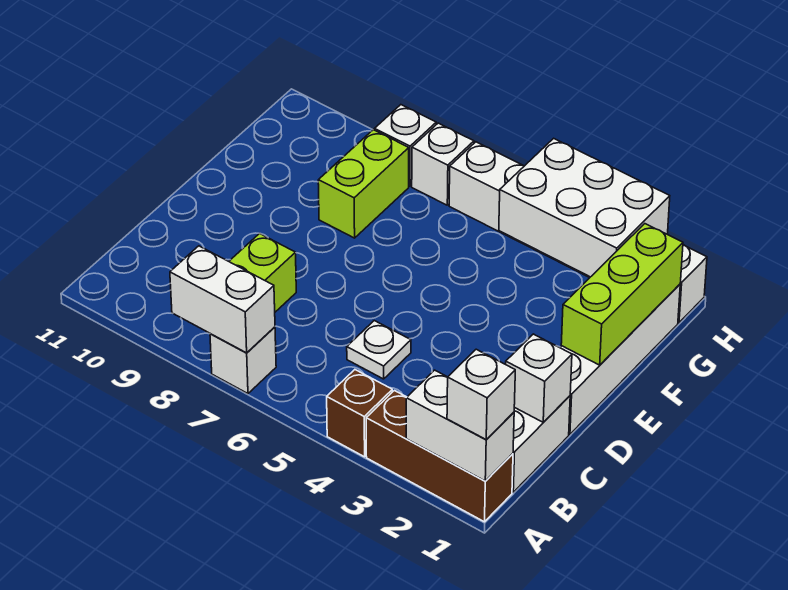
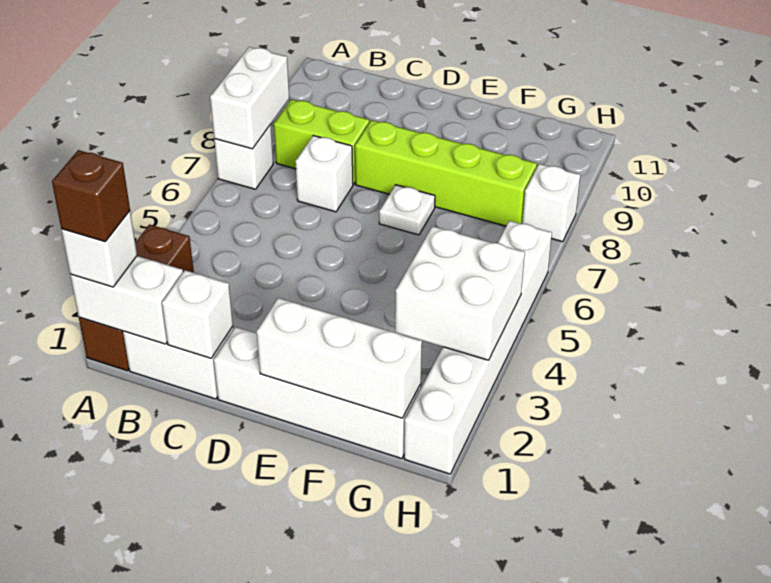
white 1x2 brick [406,370,514,481] -> white 1x2 brick turned to [70,256,183,344]
brown 1x1 brick [327,370,392,457] -> brown 1x1 brick moved to [52,150,130,242]
white 1x1 plate [347,321,411,379] -> white 1x1 plate moved to [379,185,435,235]
lime 1x3 brick [561,224,683,365] -> white 1x3 brick [257,298,422,418]
lime 1x2 brick [318,130,409,238] -> lime 1x4 brick [355,120,537,226]
white 2x3 brick [499,138,670,277] -> white 2x2 brick [395,226,525,360]
white 1x1 brick [412,123,474,205] -> white 1x1 brick moved to [295,136,353,212]

